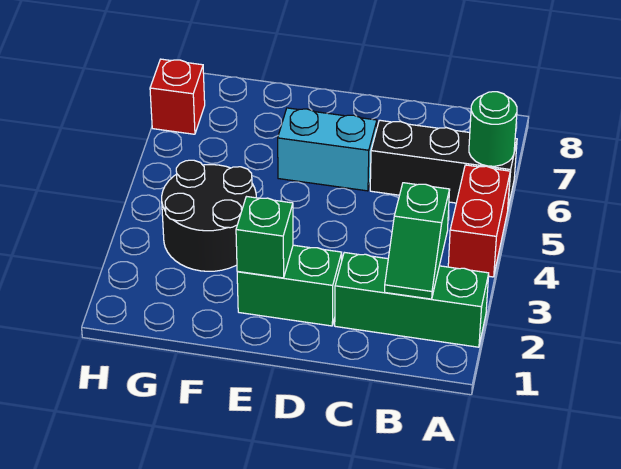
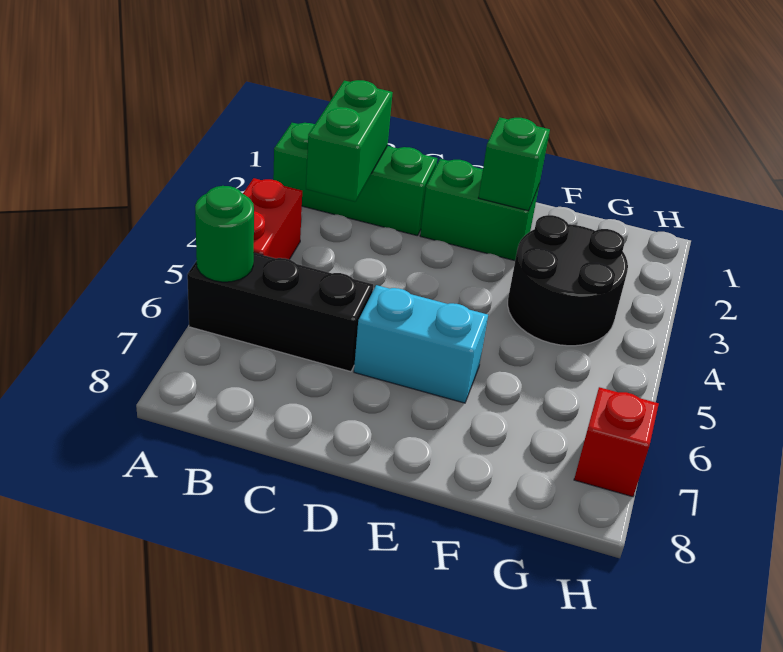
green 1x2 slope [385,183,450,299] -> green 1x2 brick [306,80,393,202]

